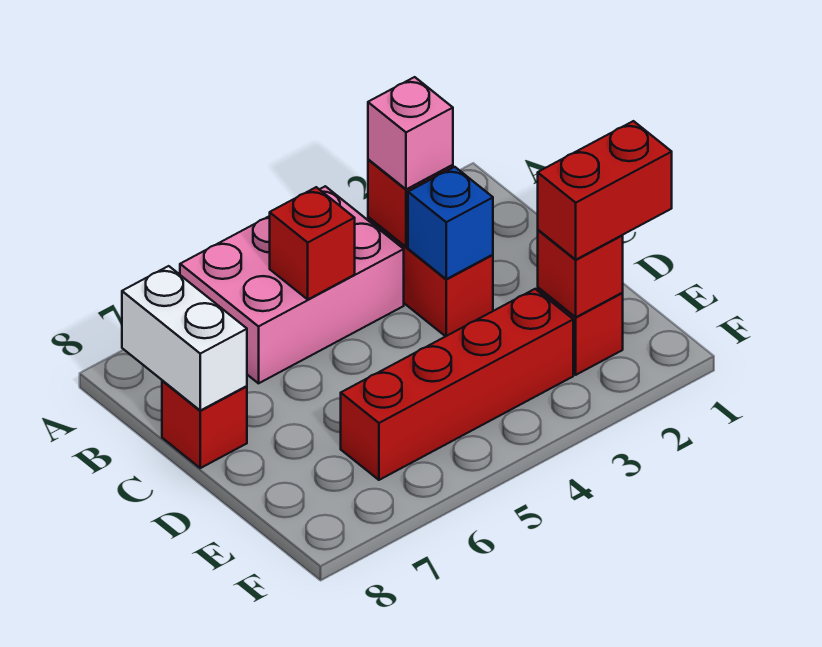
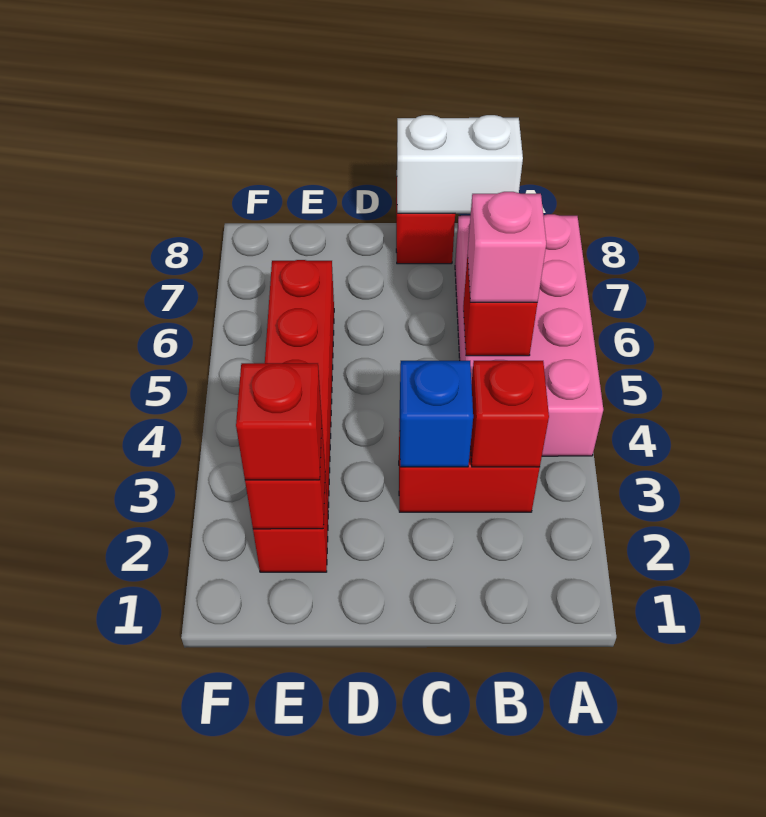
pink 2x3 brick [180,186,404,383] -> pink 2x4 brick [455,214,603,456]
pink 1x1 brick [368,77,453,189] -> pink 1x1 brick moved to [468,192,546,302]
red 1x2 brick [538,121,672,260] -> red 1x1 brick [236,363,322,480]

